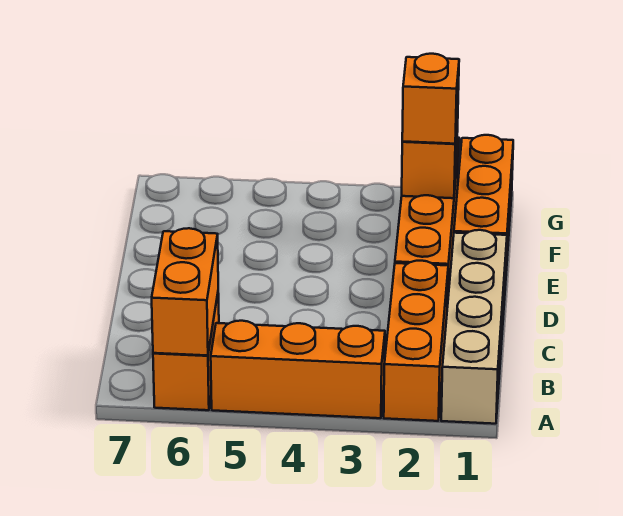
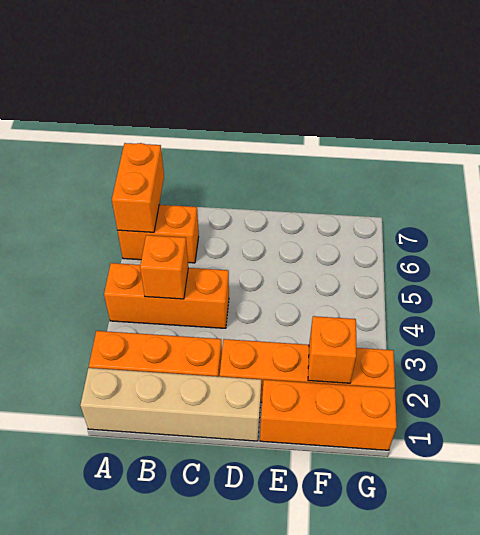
orange 1x3 brick [211,321,385,418] -> orange 1x3 brick turned to [104,263,229,328]
orange 1x2 brick [152,228,218,356] -> orange 1x2 brick turned to [112,143,164,232]
orange 1x1 brick [402,54,459,144] -> orange 1x1 brick moved to [140,235,188,299]

